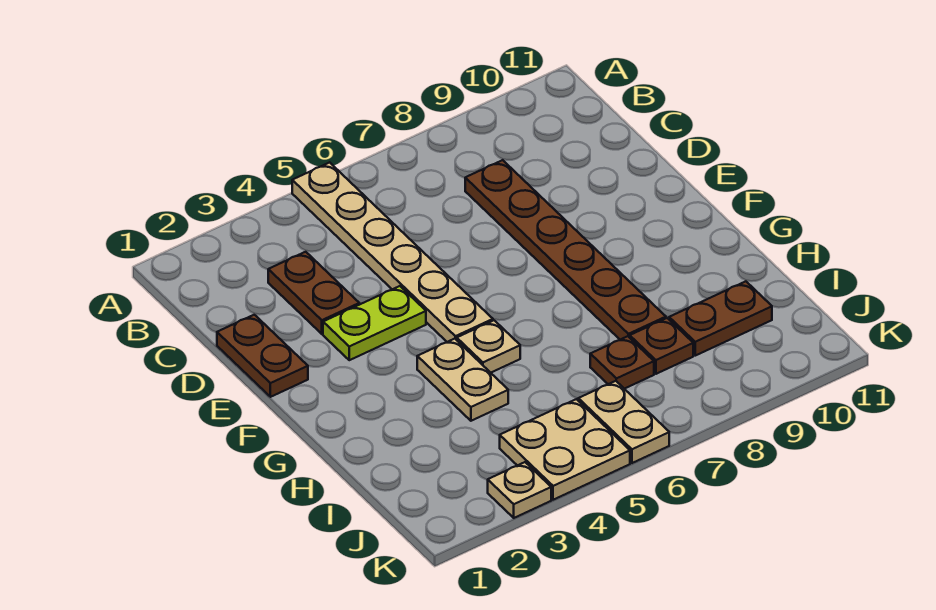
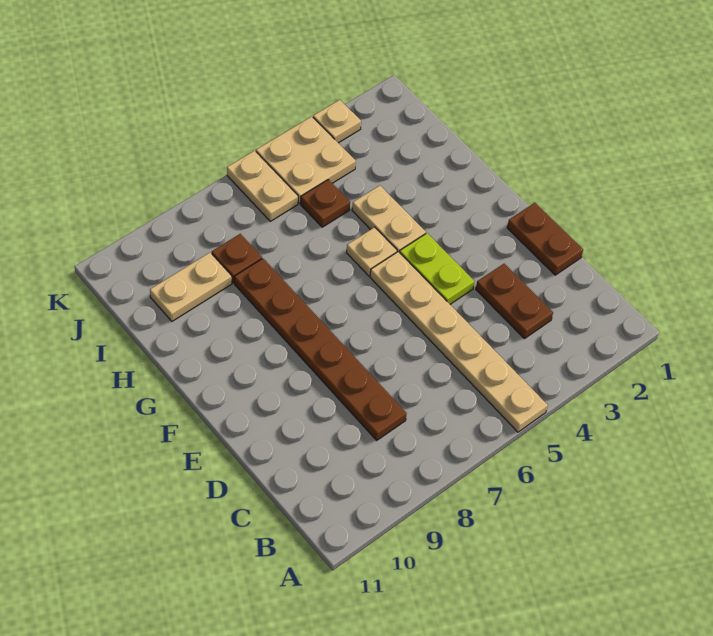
lime 1x2 plate [323,286,426,360] -> lime 1x2 plate turned to [400,233,474,304]
brown 1x1 plate [590,336,654,389] -> brown 1x1 plate moved to [301,180,350,227]
brown 1x2 plate [669,281,772,356] -> tan 1x2 plate [150,253,232,321]

